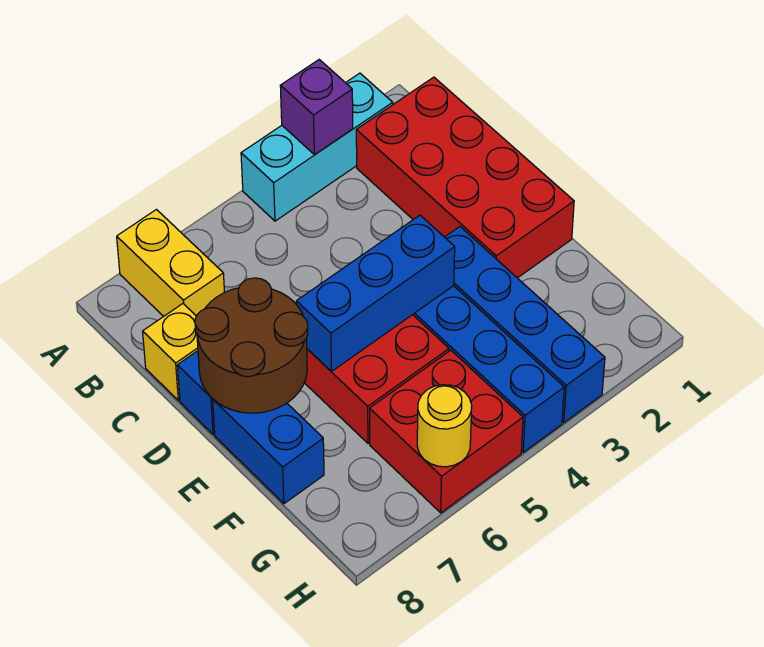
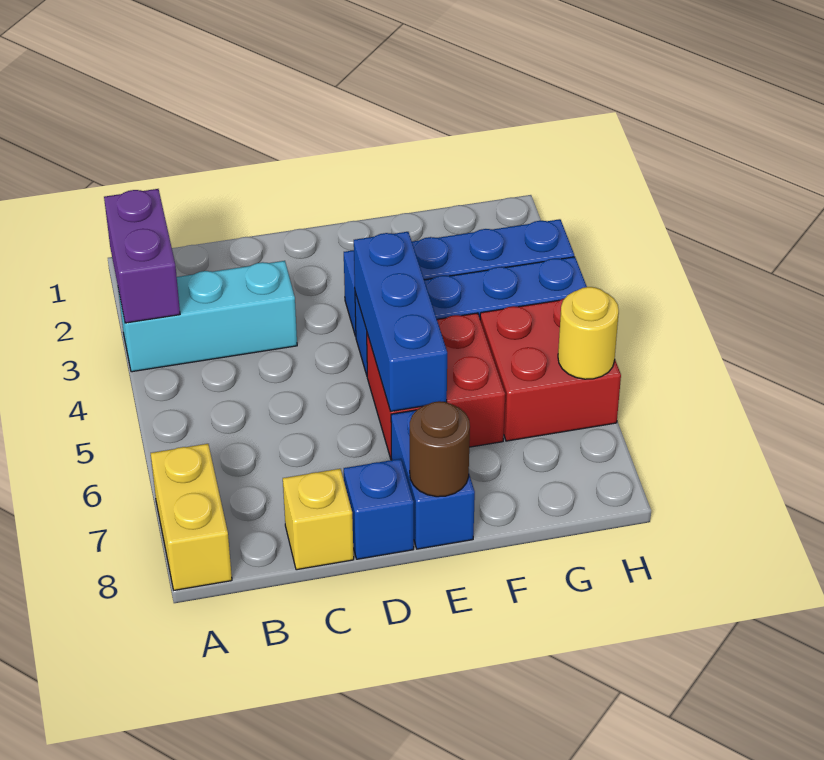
cyan 1x3 brick [241,73,393,221] -> cyan 1x3 brick turned to [118,261,297,372]
purple 1x1 brick [280,60,353,155] -> purple 1x2 brick [104,189,180,323]
yellow 1x2 brick [117,210,225,316] -> yellow 1x2 brick turned to [151,444,232,590]
red 2x4 brick [356,77,574,278] -> none
brown 2x2 round brick [195,278,308,413] -> brown 1x1 round brick [410,401,470,497]
blue 1x2 brick [213,399,324,504] -> blue 1x2 brick turned to [391,410,475,549]

